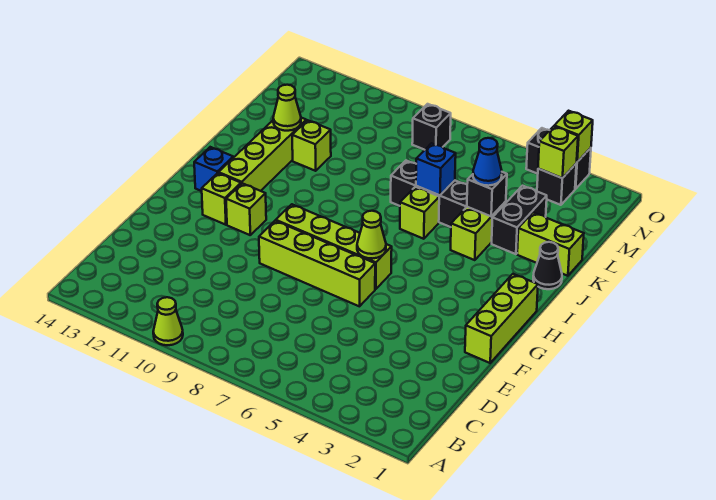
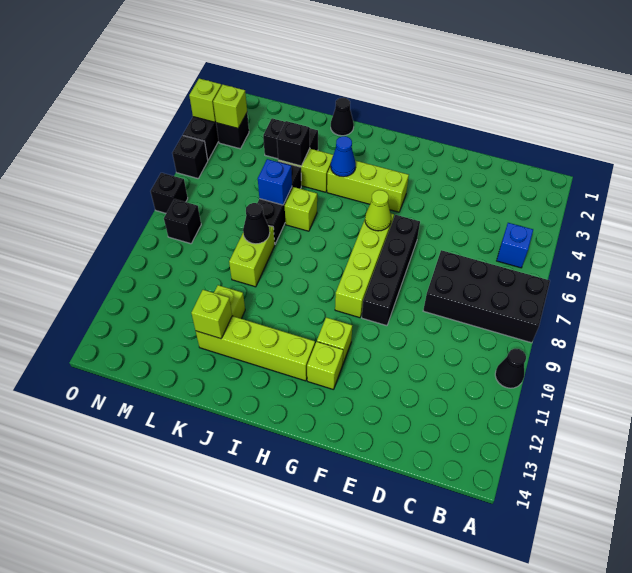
none -> black 2x4 brick [423,250,550,343]
lime 1x1 cone [153,297,183,345] -> black 1x1 cone [495,349,526,388]
lime 1x3 brick [465,274,538,363] -> lime 1x3 brick moved to [327,161,409,212]
lime 1x4 brick [259,221,375,306] -> black 1x4 brick [362,215,420,326]
blue 1x1 brick [194,147,233,191] -> blue 1x1 brick moved to [497,223,533,268]
lime 1x2 brick [517,213,584,276] -> lime 1x2 brick moved to [229,226,275,287]
blue 1x1 cone [473,138,502,186] -> blue 1x1 cone moved to [331,136,356,177]
none -> black 1x1 cone [243,203,270,244]
lime 1x1 cone [273,85,301,131] -> lime 1x1 brick [191,290,232,339]
none -> black 1x1 brick [172,136,208,178]
none -> black 1x1 brick [151,173,188,213]

